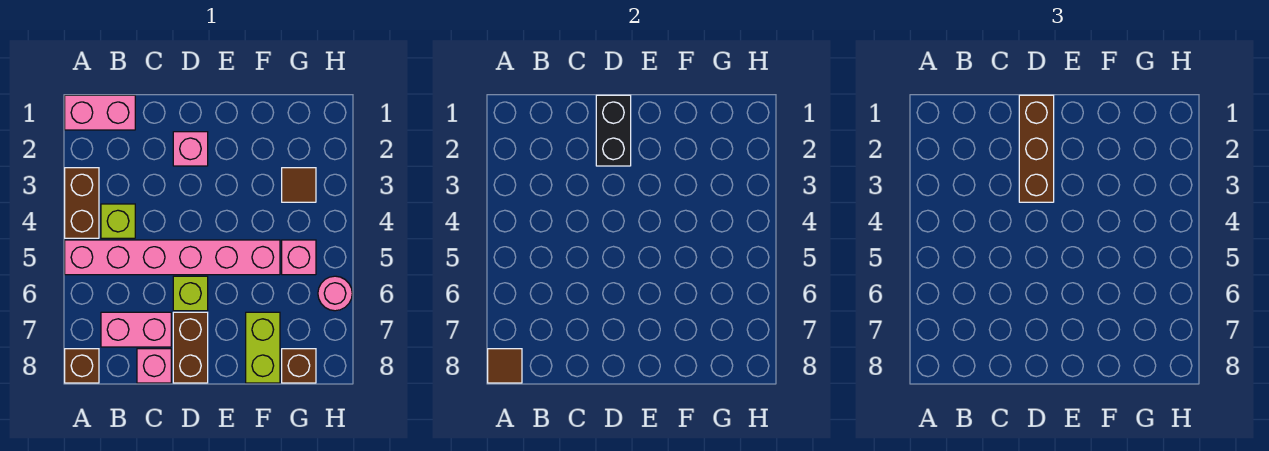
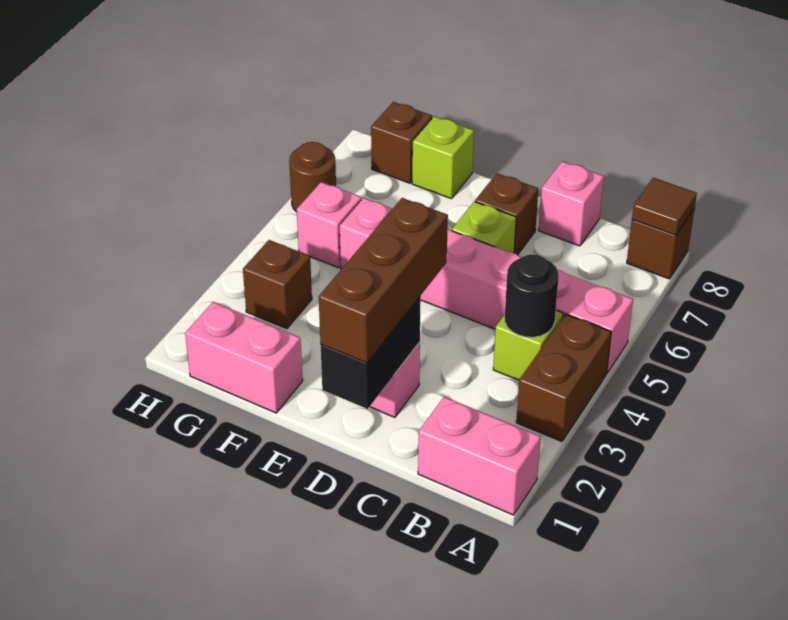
none -> black 1x1 round brick [505,254,559,337]
pink 1x2 brick [101,312,171,347] -> pink 1x2 brick moved to [185,302,303,413]
brown 1x2 brick [173,312,208,383] -> brown 1x1 brick [475,173,538,255]
lime 1x2 brick [246,312,280,383] -> lime 1x1 brick [412,116,474,199]
brown 1x1 tile [282,168,316,202] -> brown 1x1 brick [243,240,312,329]
pink 1x1 round brick [318,276,352,311] -> brown 1x1 round brick [289,142,336,212]

